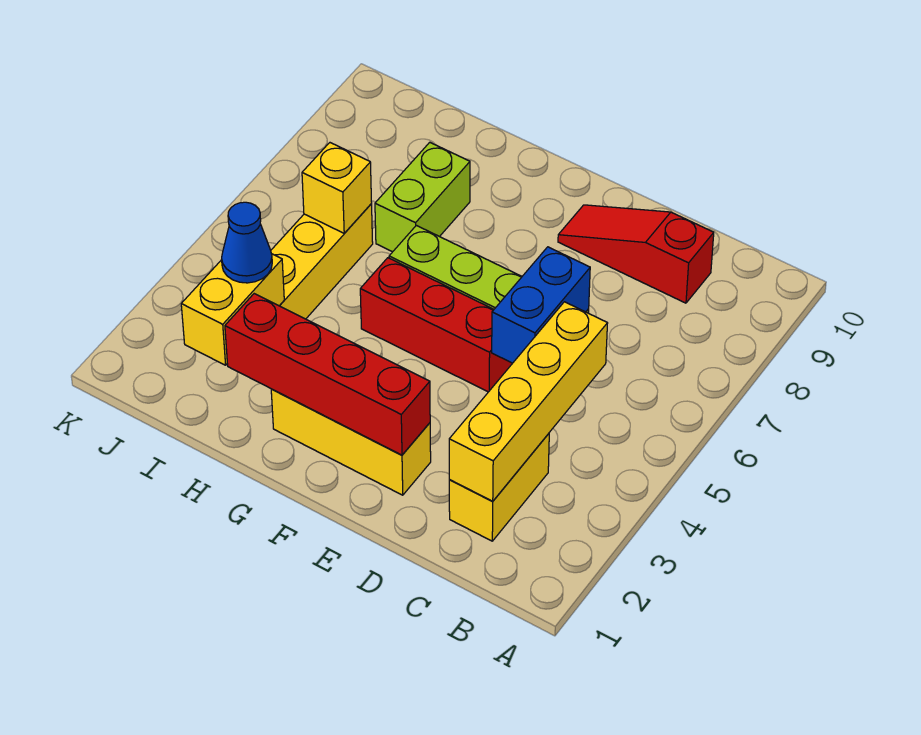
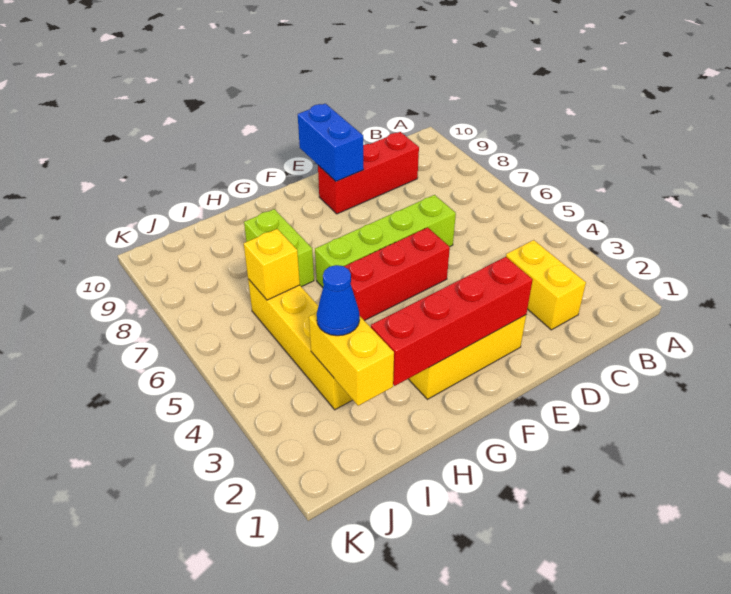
yellow 1x4 brick [449,302,608,501] -> none
red 1x3 slope [558,205,714,303] -> red 1x3 brick [318,132,419,214]
blue 1x2 brick [492,247,590,363] -> blue 1x2 brick moved to [298,104,364,181]

